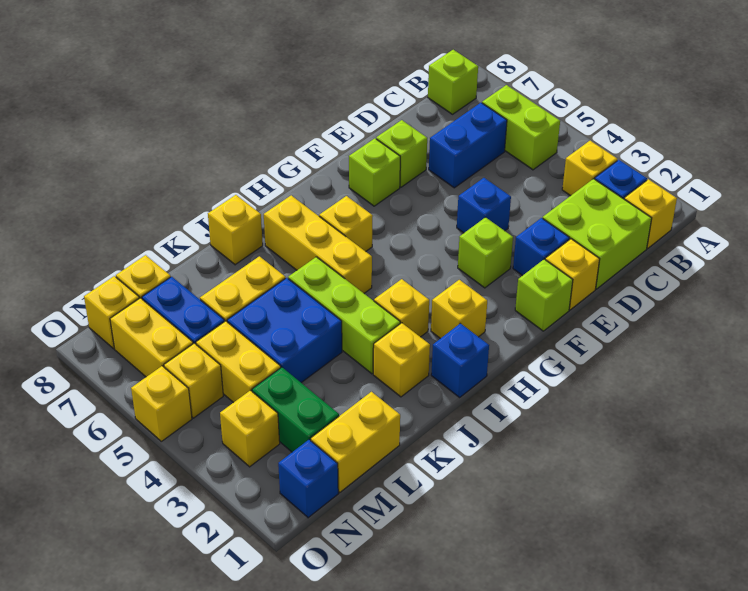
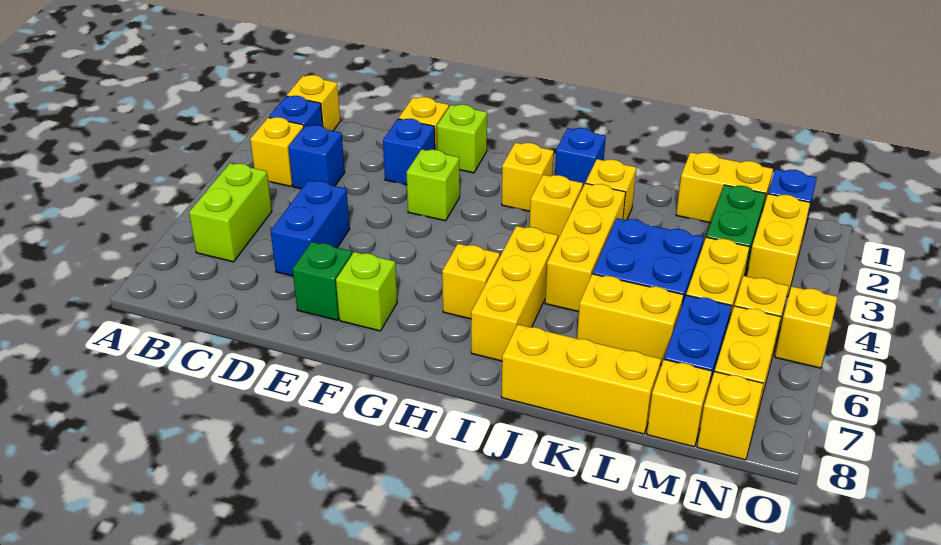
lime 1x1 brick [428,50,478,114] -> none
lime 2x2 brick [543,179,652,289] -> none
blue 1x2 brick [429,103,507,188] -> blue 1x2 brick turned to [271,180,350,276]
blue 1x1 brick [457,178,511,233] -> blue 1x1 brick moved to [288,125,345,189]
lime 1x1 brick [376,120,427,187] -> green 1x1 brick [292,242,352,320]
lime 1x3 brick [288,257,400,374] -> yellow 1x3 brick [545,183,626,312]
yellow 1x1 brick [208,195,263,265] -> yellow 1x3 brick [501,324,661,434]
yellow 1x1 brick [220,390,280,467] -> yellow 1x2 brick [747,194,810,297]

